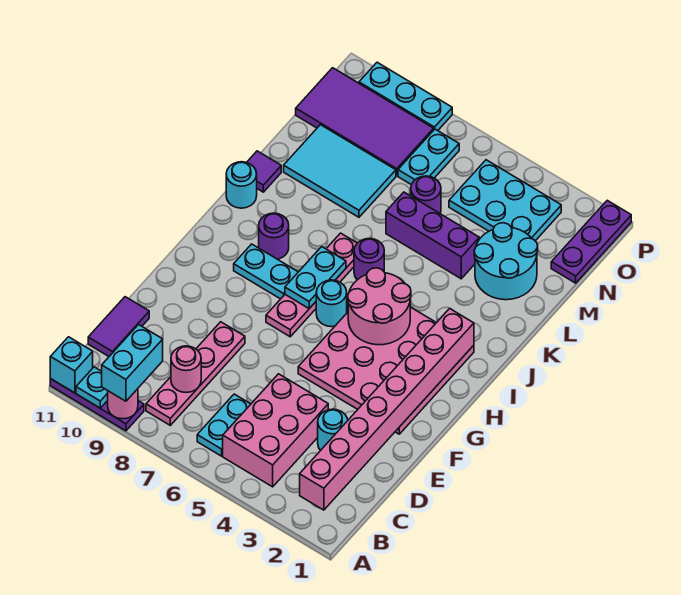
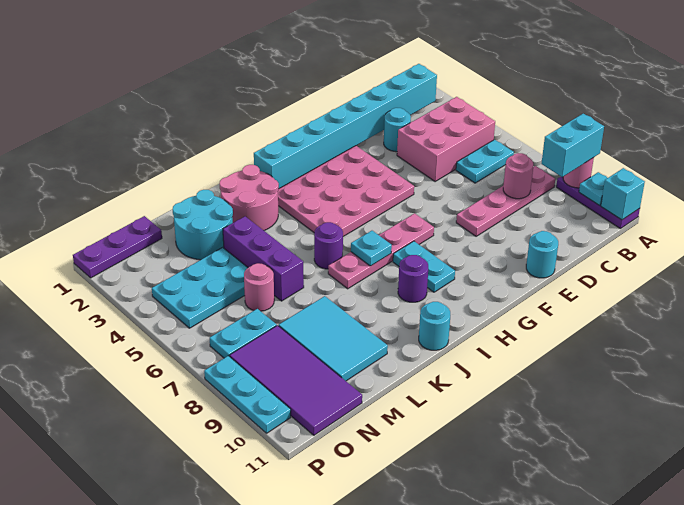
pink 1x8 brick [300,308,474,510] -> cyan 1x8 brick [254,64,437,188]
purple 1x2 tile [88,297,149,356] -> none
pink 2x2 round brick [348,268,411,345] -> pink 2x2 round brick moved to [219,165,279,230]
cyan 1x1 round brick [316,280,347,327] -> cyan 1x1 round brick moved to [526,231,558,278]
cyan 1x2 plate [285,247,346,308] -> cyan 1x1 plate [351,231,392,266]
purple 1x1 tile [247,151,281,192] -> none
purple 1x1 round brick [411,176,441,213] -> pink 1x1 round brick [244,263,274,311]
cyan 2x3 plate [449,160,561,241] -> cyan 2x3 plate turned to [152,247,248,328]

